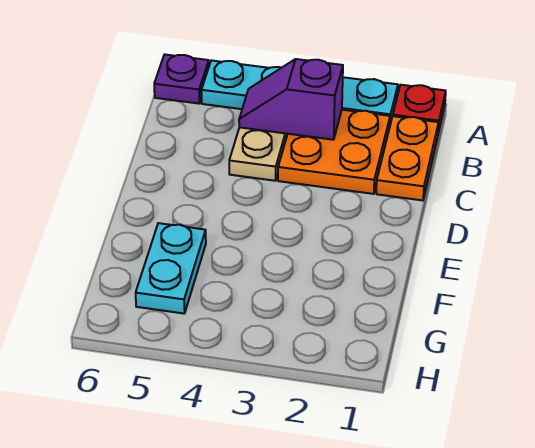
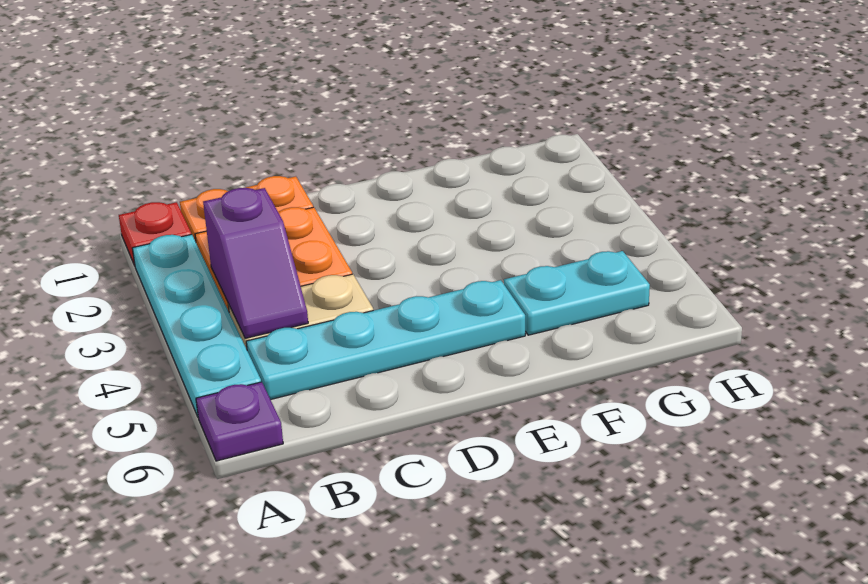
none -> cyan 1x4 plate [246,280,525,400]

